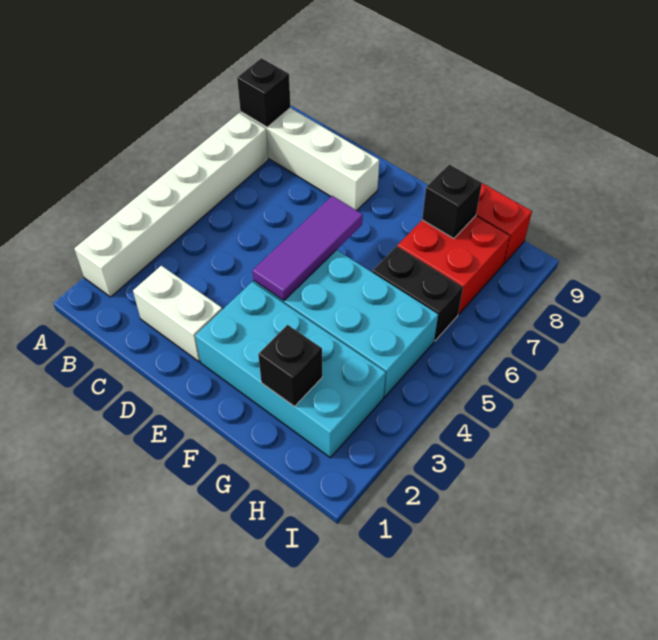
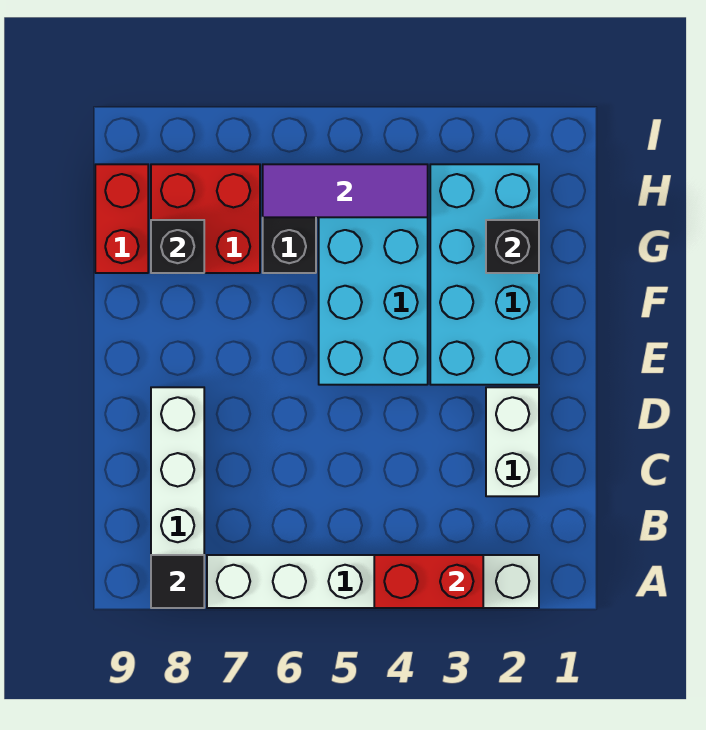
none -> red 1x2 brick [374,555,483,608]
black 1x1 brick [237,58,291,127] -> black 1x1 tile [151,555,204,608]
purple 1x3 tile [252,196,363,300] -> purple 1x3 tile moved to [263,164,428,217]

